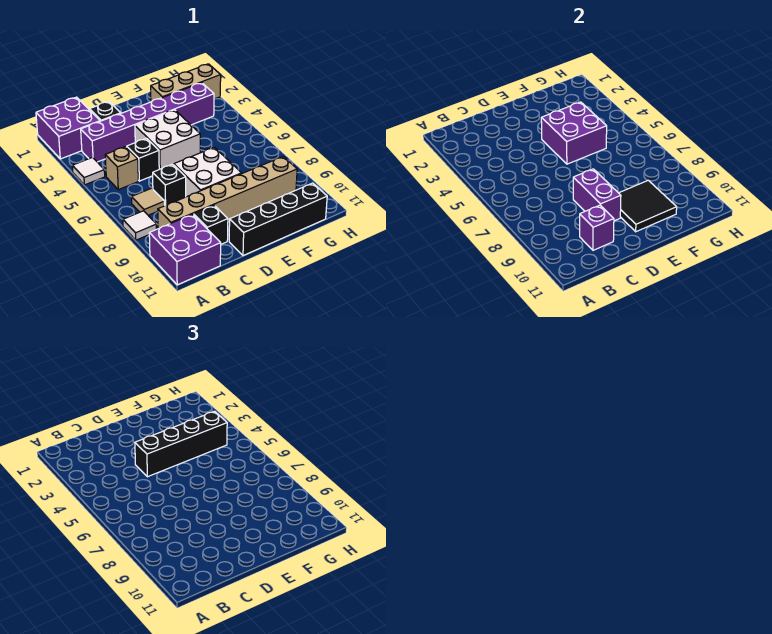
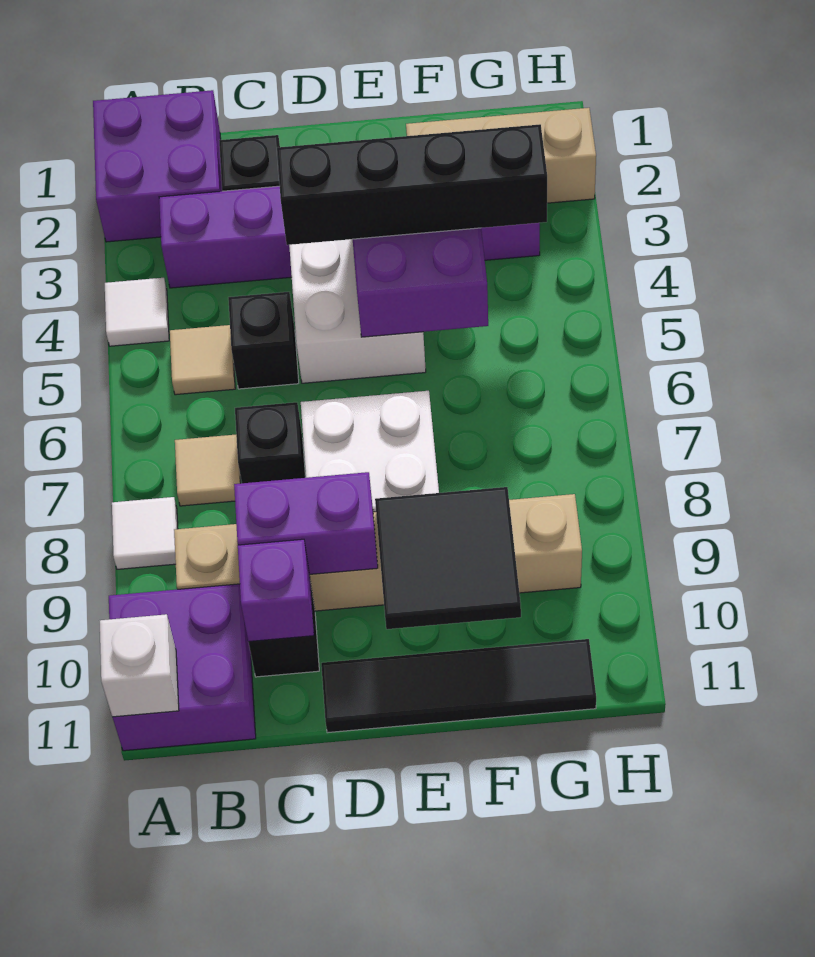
none -> white 1x1 brick [100,614,179,717]
tan 1x1 brick [105,147,138,190] -> tan 1x1 tile [170,325,235,395]
purple 1x2 brick [573,169,621,221] -> purple 1x2 brick turned to [234,472,378,574]
black 1x4 brick [229,183,327,256] -> black 1x4 tile [321,639,596,733]

